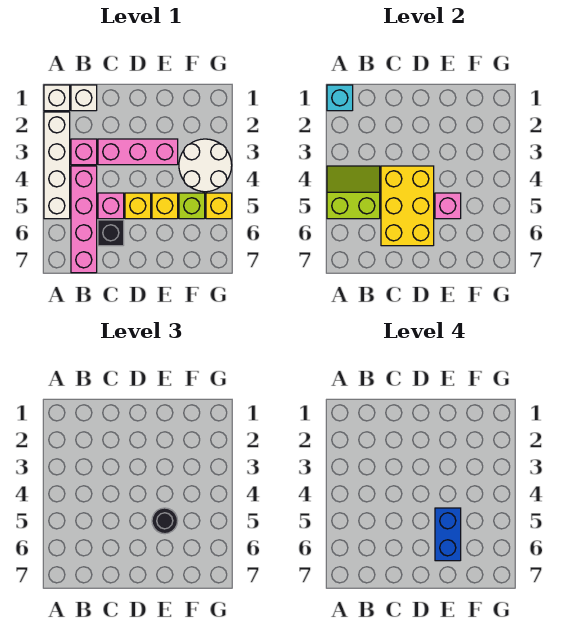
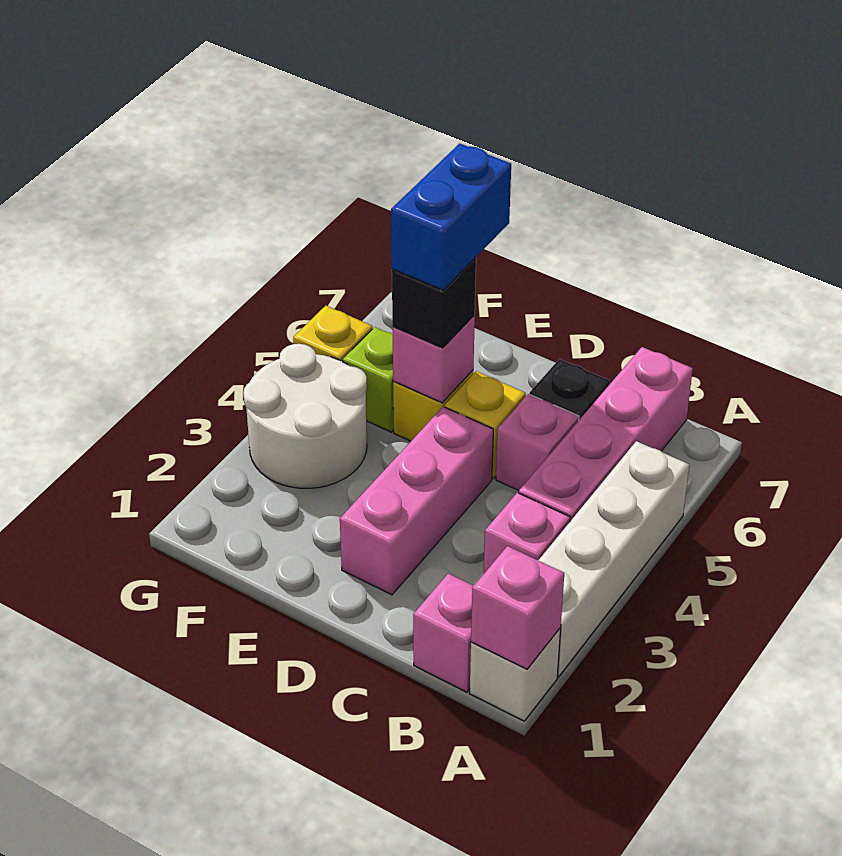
cyan 1x1 brick [327,85,353,111] -> pink 1x1 brick [471,546,564,669]
lime 2x2 slope [327,166,380,219] -> none
white 1x1 brick [71,85,97,111] -> pink 1x1 brick [413,574,473,692]
pink 1x3 brick [98,139,178,165] -> pink 1x3 brick turned to [340,407,493,595]
yellow 2x3 brick [381,166,434,246] -> none
black 1x1 round brick [152,508,178,534] -> black 1x1 brick [392,258,476,348]

